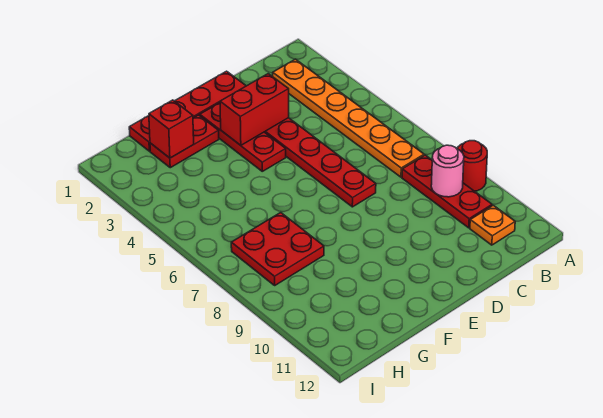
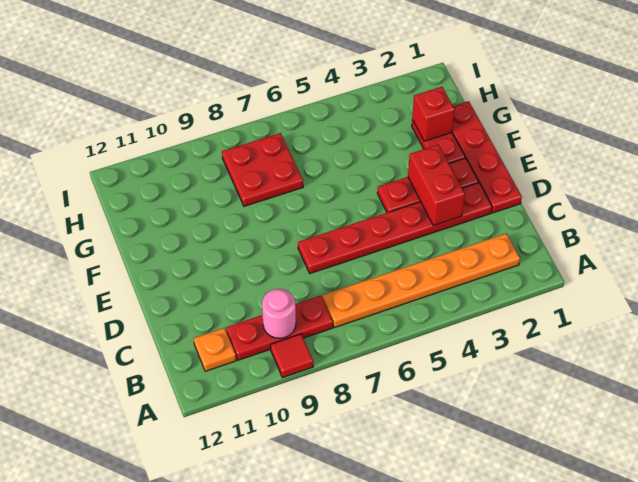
red 1x1 round brick [457,141,487,191] -> red 1x1 tile [271,334,313,378]

